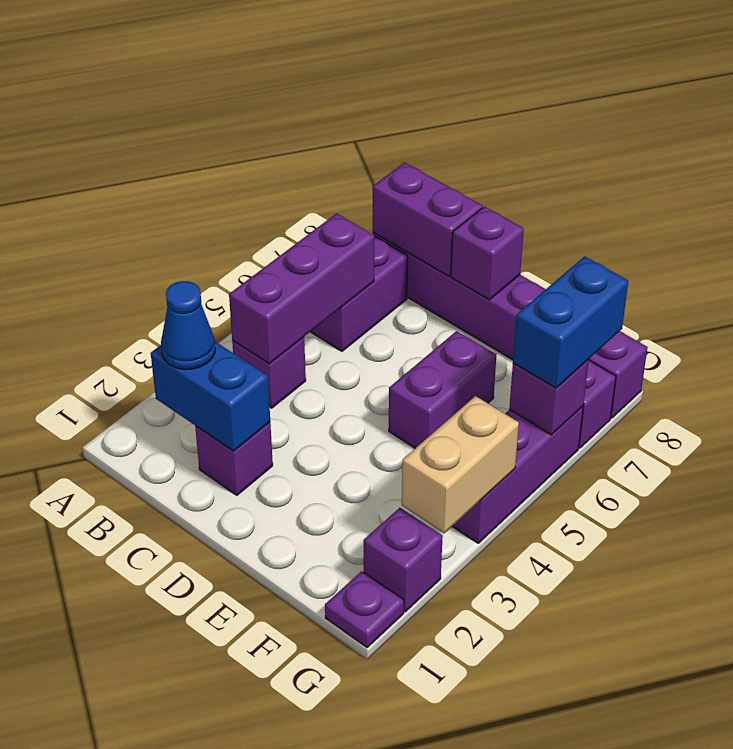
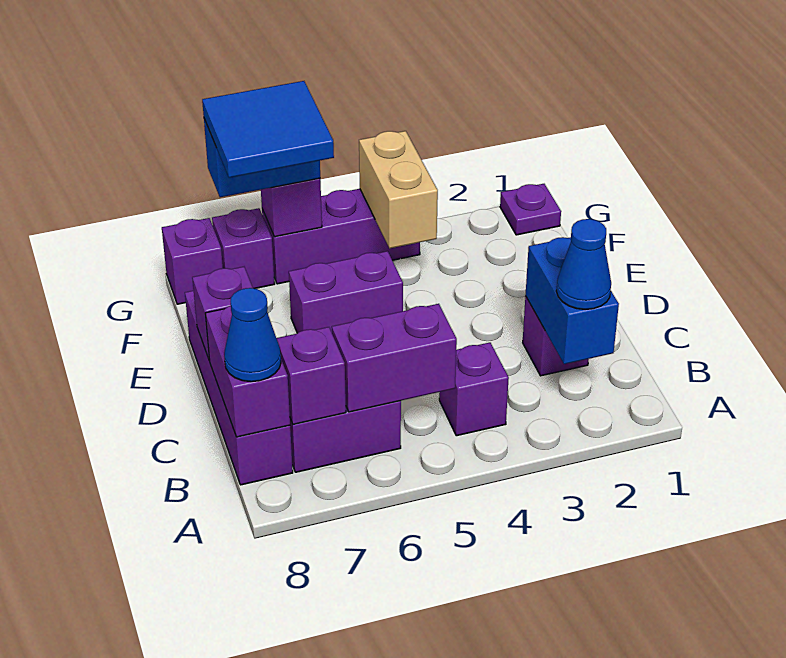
purple 1x3 brick [229,213,374,364] -> purple 1x2 brick [332,304,457,412]
none -> blue 1x1 cone [224,288,281,382]
none -> blue 2x2 tile [202,81,334,178]
purple 1x1 brick [364,508,443,612] -> purple 1x1 brick moved to [277,327,346,424]
tan 1x2 brick [402,396,519,533] -> tan 1x2 brick turned to [359,131,438,248]

